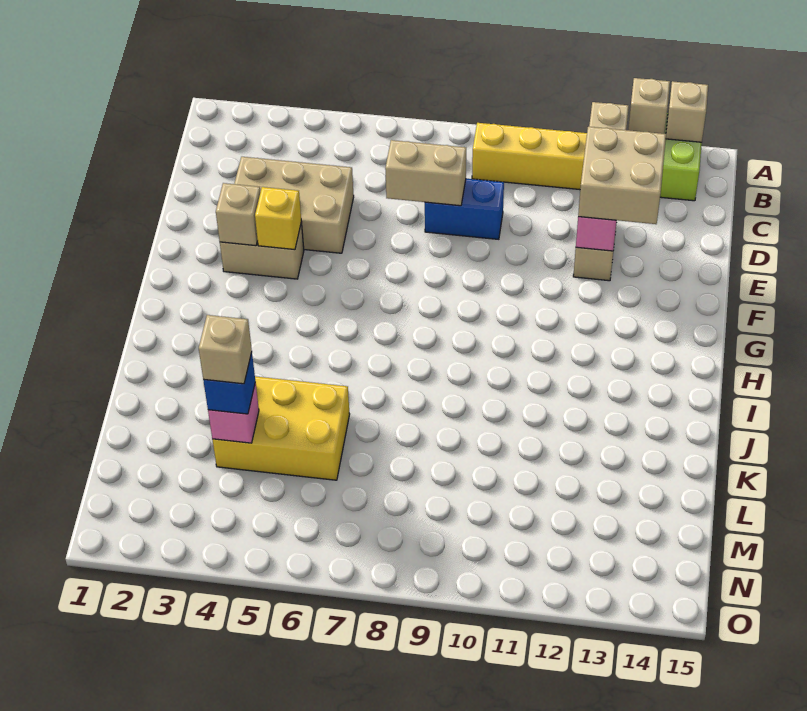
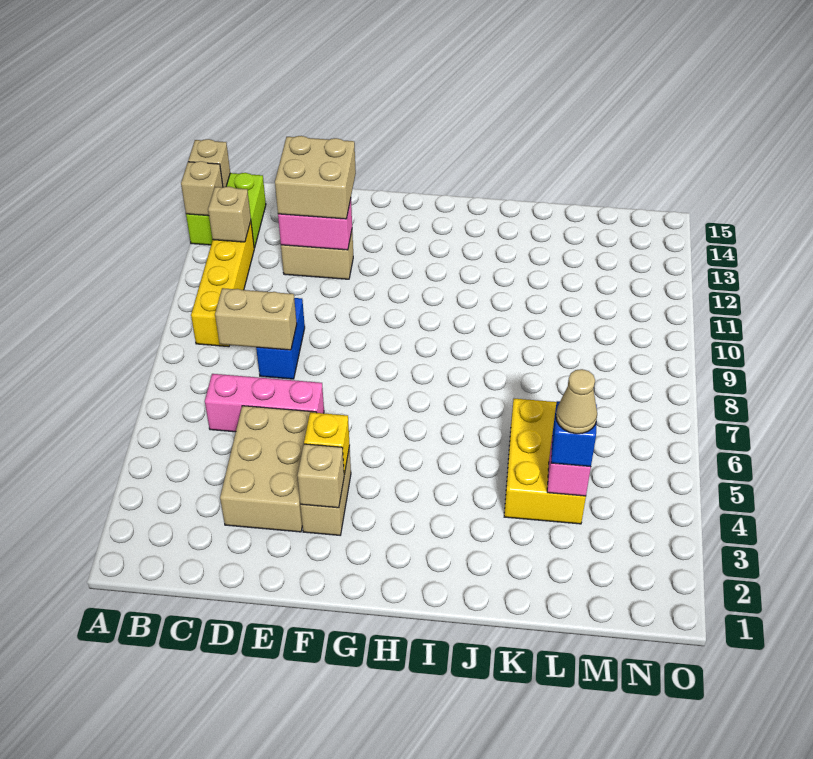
none -> pink 1x3 brick [205,374,324,432]
tan 1x2 brick [385,140,466,206] -> tan 1x2 brick turned to [215,288,297,350]
tan 1x1 brick [199,315,252,384] -> tan 1x1 cone [556,369,597,434]

